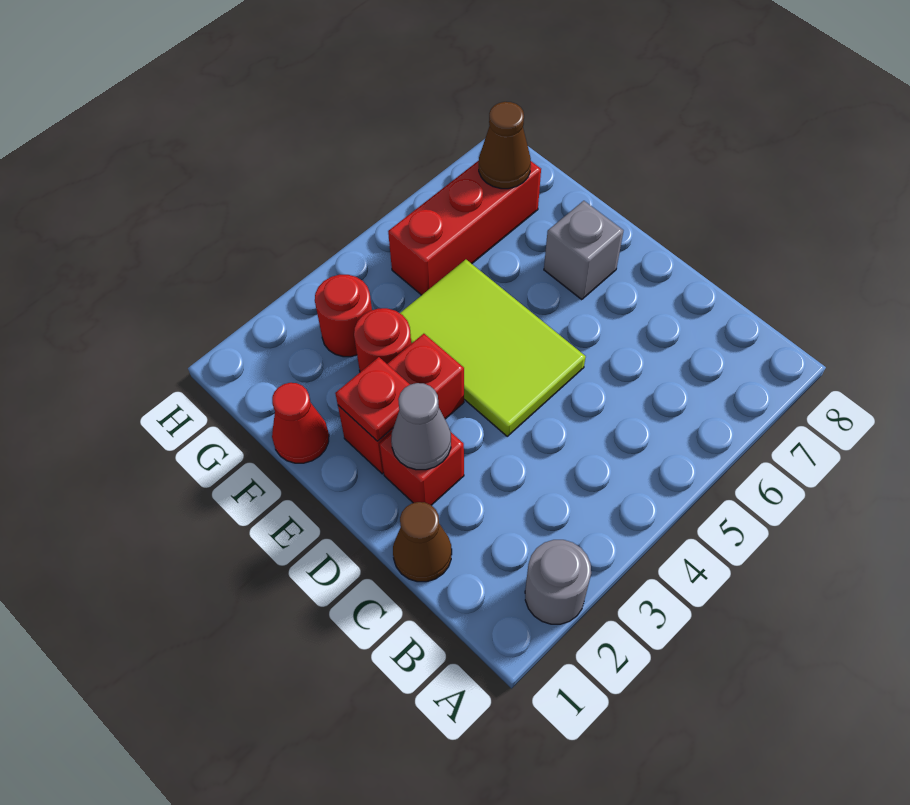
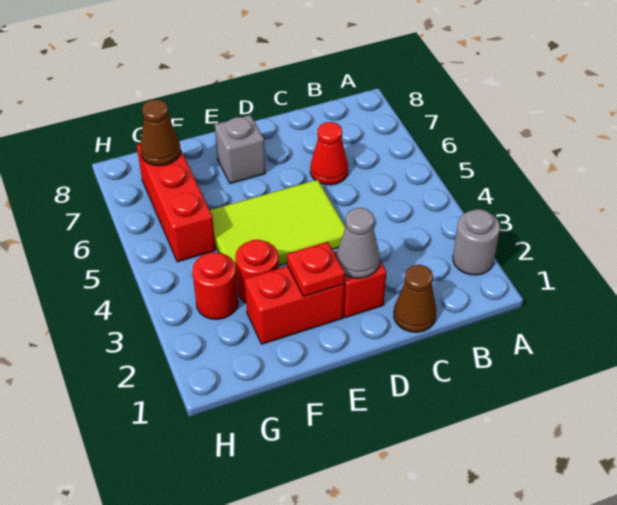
red 1x2 brick [338,334,464,474] -> red 1x2 brick turned to [245,266,344,344]
red 1x1 cone [272,383,329,463] -> red 1x1 cone moved to [310,122,348,185]

